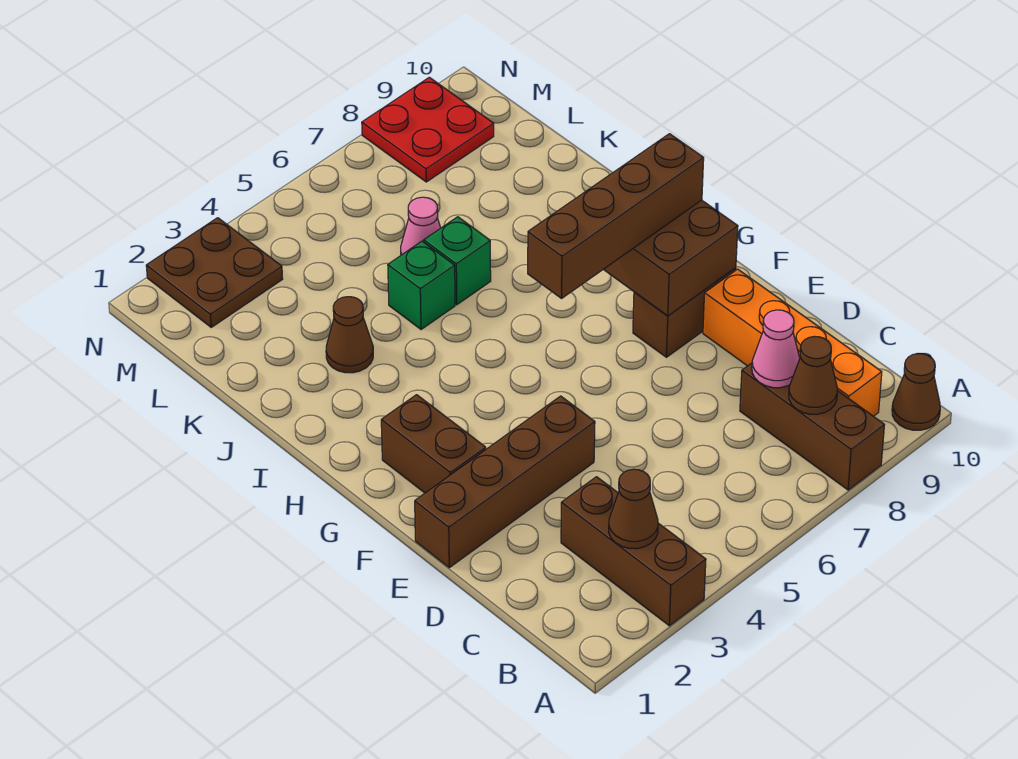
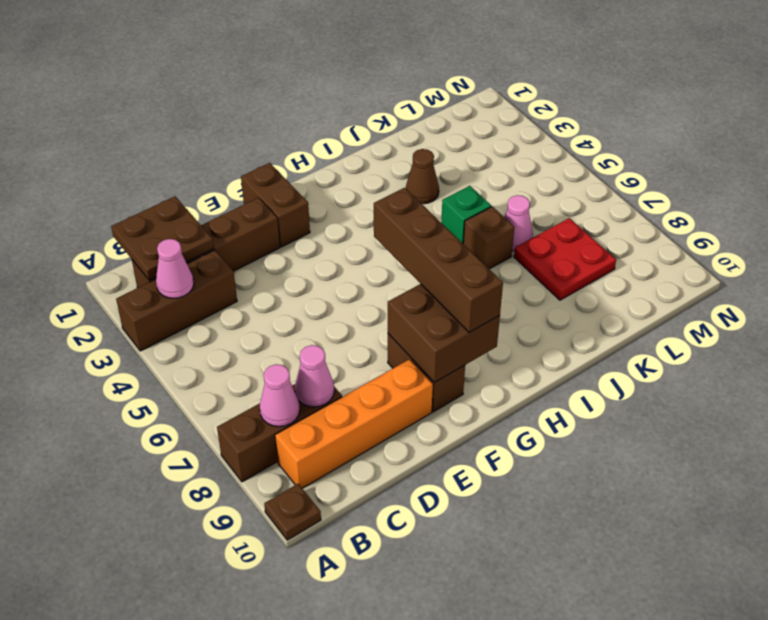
brown 1x1 cone [892,354,940,430] -> brown 1x1 plate [264,484,321,540]
brown 1x1 cone [609,469,658,549] -> pink 1x1 cone [156,239,194,298]
brown 1x1 cone [789,336,837,414] -> pink 1x1 cone [260,364,300,427]
brown 1x4 brick [415,396,595,568] -> brown 1x4 brick turned to [132,198,280,288]
brown 1x2 brick [381,395,486,493] -> brown 1x2 brick turned to [241,163,310,247]
green 1x1 brick [424,217,491,305] -> brown 1x1 brick [463,207,514,269]
brown 2x2 plate [146,218,283,327] -> brown 2x2 plate moved to [111,196,214,280]
red 2x2 plate [362,77,494,182] -> red 2x2 plate moved to [514,218,616,300]

